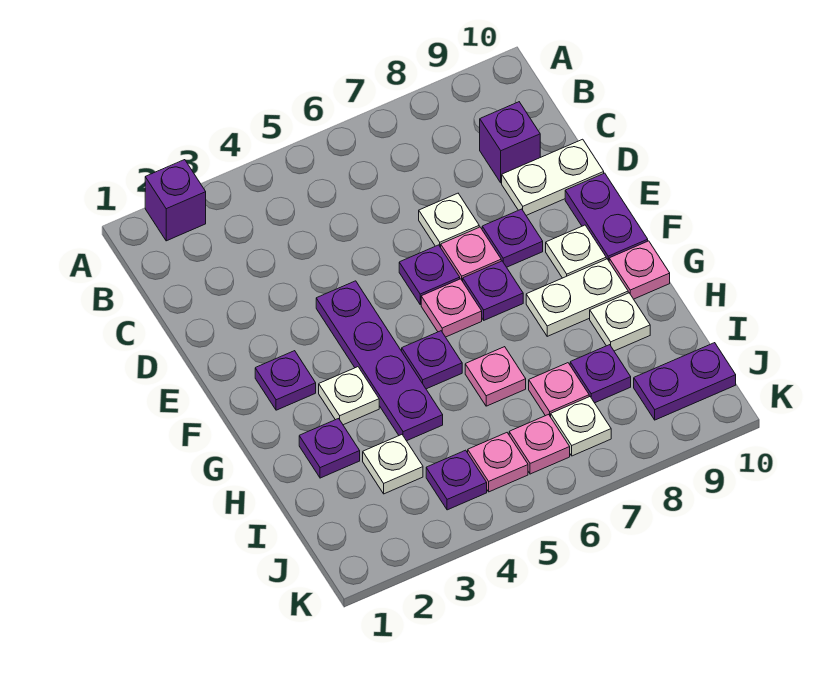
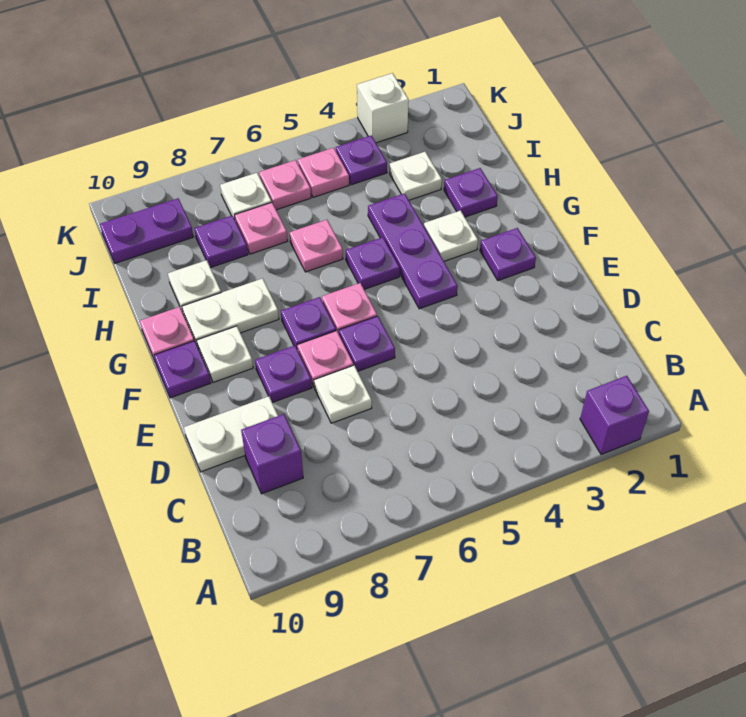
purple 1x4 plate [316,281,443,441] -> purple 1x3 plate [368,193,458,309]
purple 1x2 plate [565,173,648,261] -> purple 1x1 plate [154,341,211,398]
none -> white 1x1 brick [357,73,409,143]

